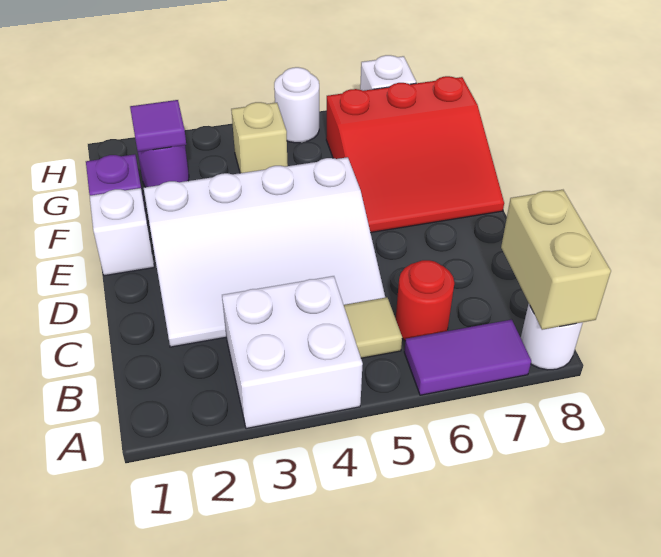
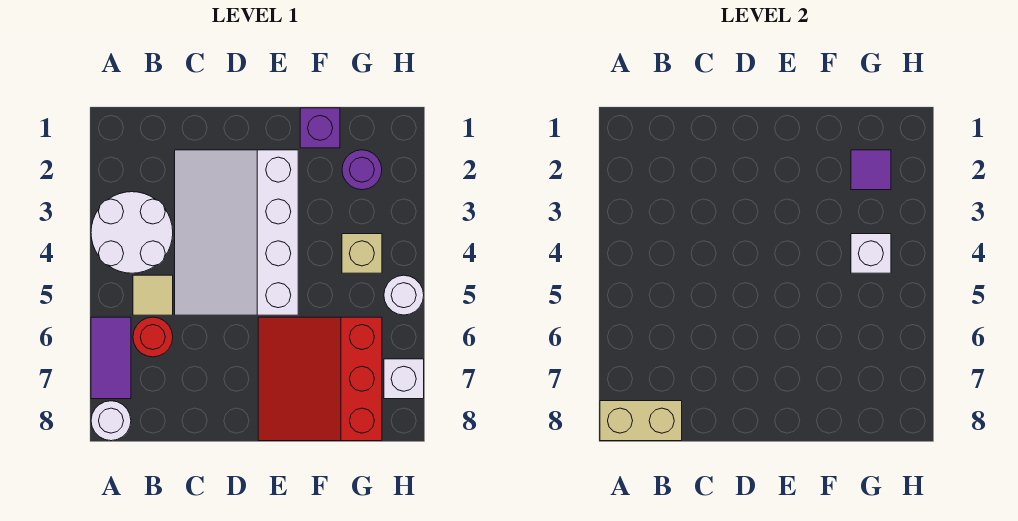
white 2x2 brick [222,276,363,429] -> white 2x2 round brick [91,192,173,273]
white 1x1 brick [90,188,154,276] -> white 1x1 brick moved to [851,234,891,273]

